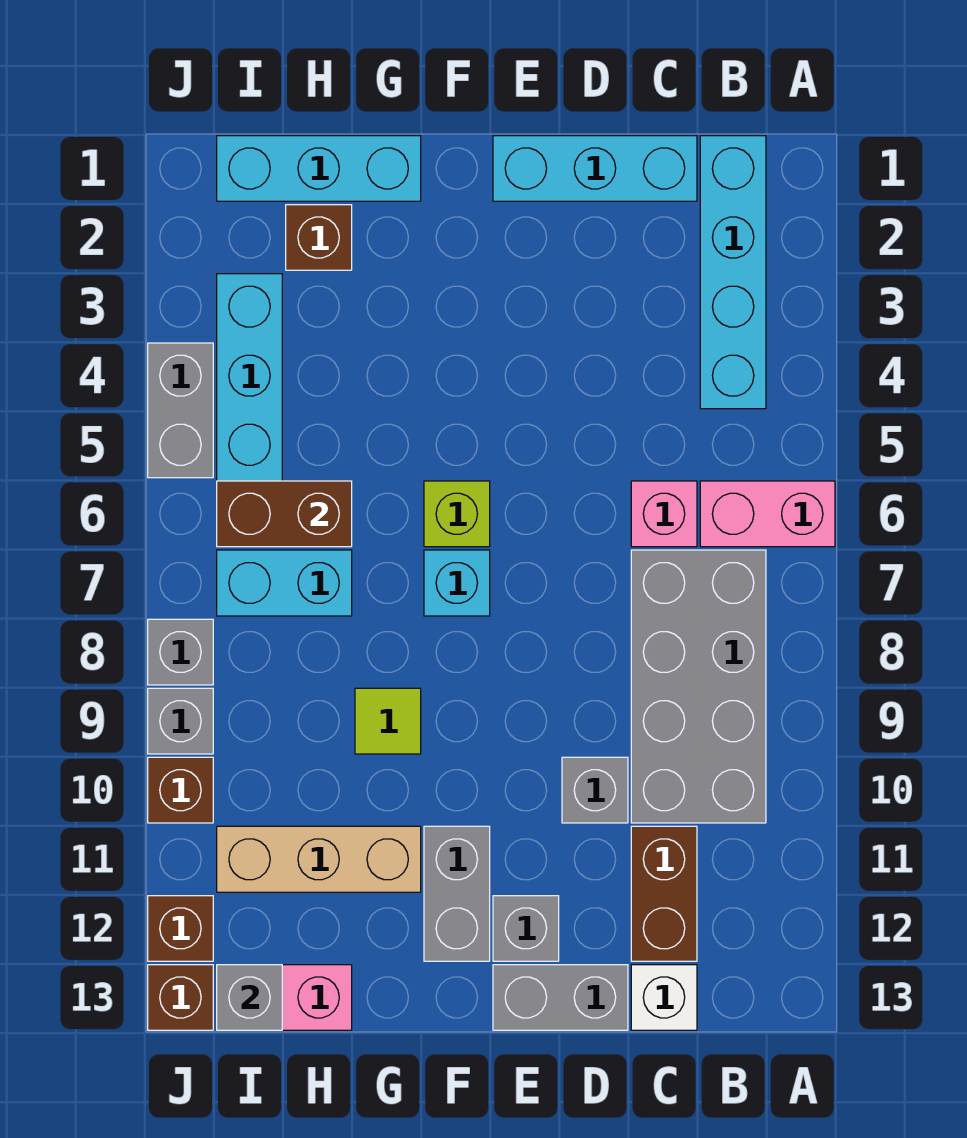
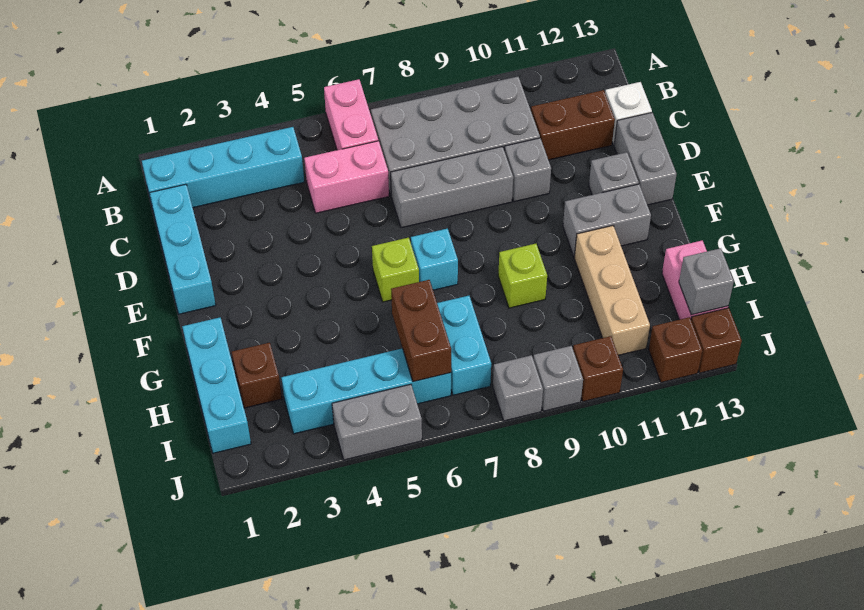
pink 1x1 brick [631,481,697,547] -> pink 1x2 brick [304,141,389,213]
none -> grey 1x3 brick [391,147,513,228]
lime 1x1 tile [355,688,421,754] -> lime 1x1 brick [498,244,547,308]

